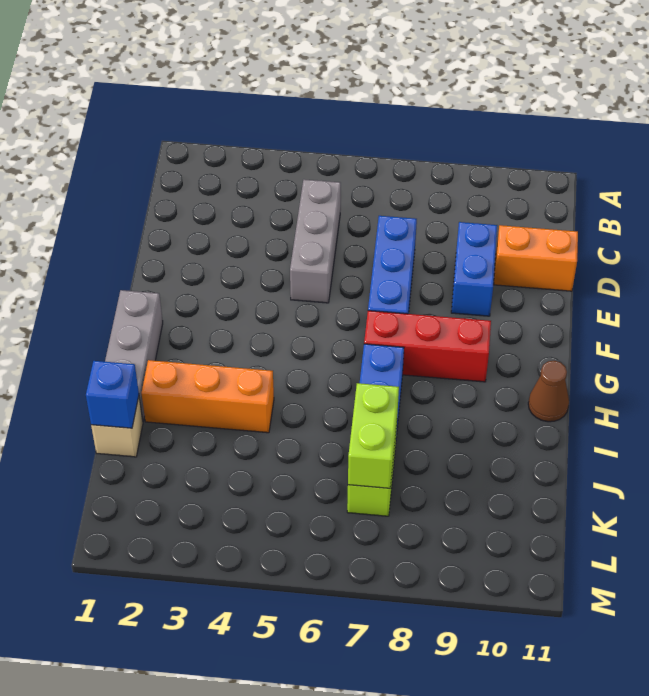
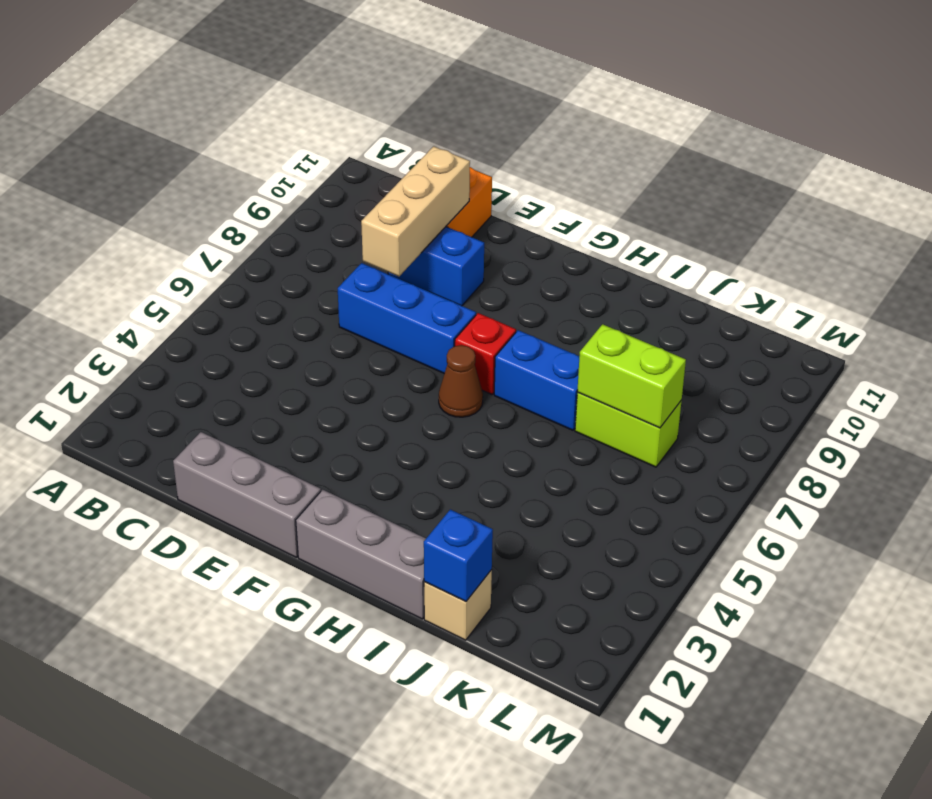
grey 1x3 brick [290,179,341,303] -> grey 1x3 brick moved to [173,432,321,557]
none -> tan 1x3 brick [361,146,470,277]
red 1x3 brick [364,311,491,382] -> red 1x1 brick [455,313,516,395]
brown 1x1 cone [528,361,569,422] -> brown 1x1 cone moved to [439,345,483,417]
orange 1x3 brick [141,360,274,433] -> none

